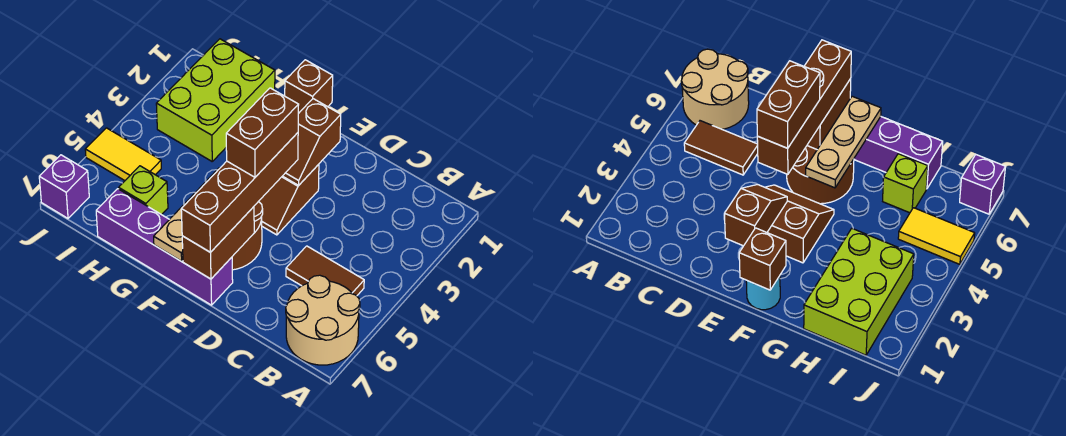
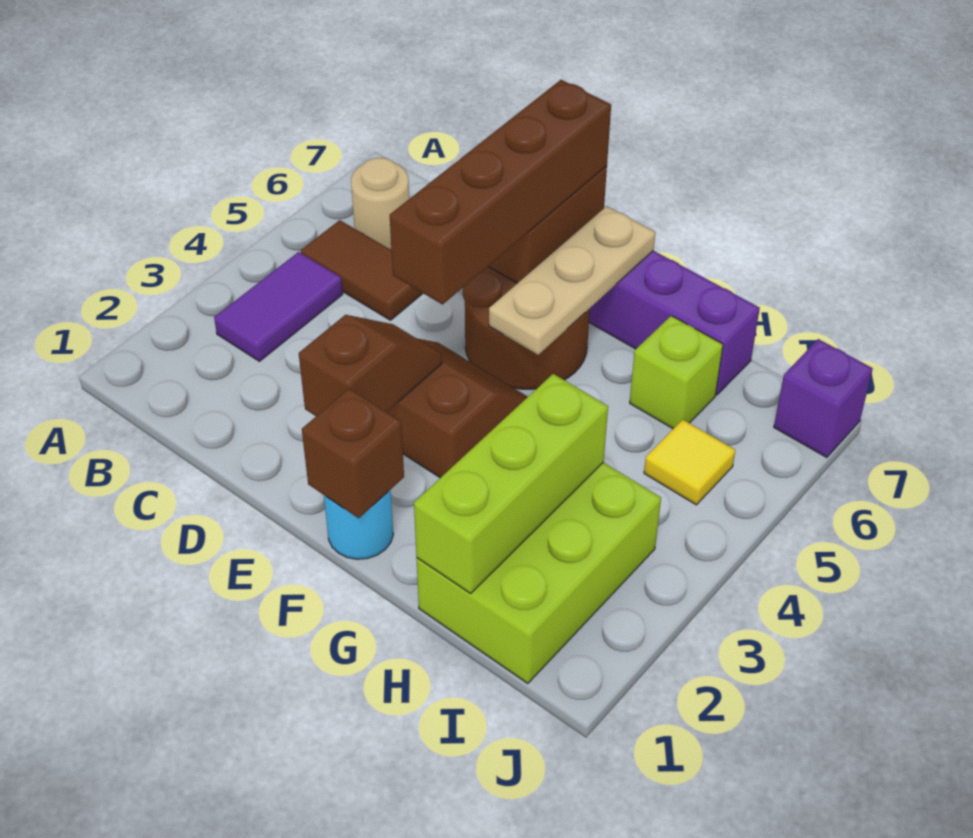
tan 2x2 round brick [286,275,360,365] -> tan 1x1 round brick [351,158,409,250]
none -> purple 1x2 tile [214,252,343,361]
brown 1x2 brick [226,88,299,177] -> none
none -> lime 1x3 brick [414,374,608,593]
yellow 1x2 tile [85,128,161,180] -> yellow 1x1 tile [644,420,735,505]

